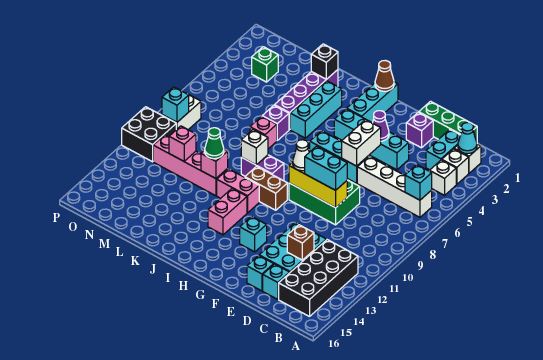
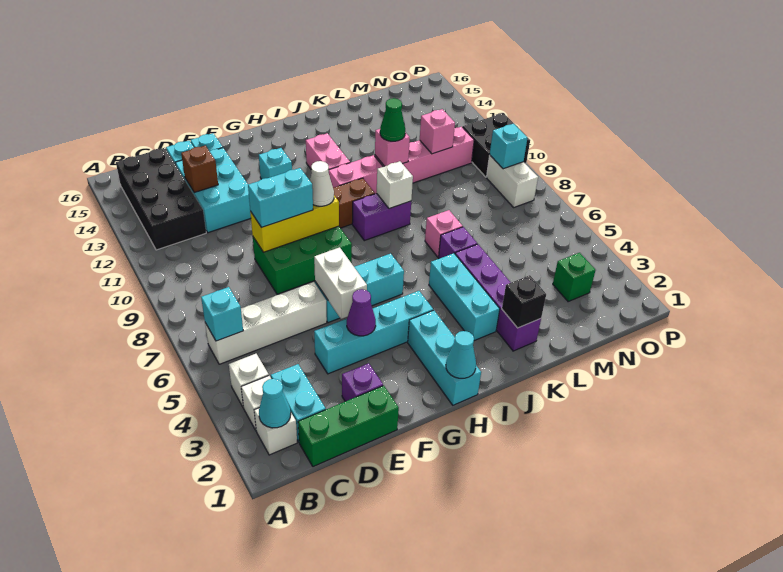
brown 1x1 cone [375,60,394,91] -> cyan 1x1 cone [446,331,476,378]

